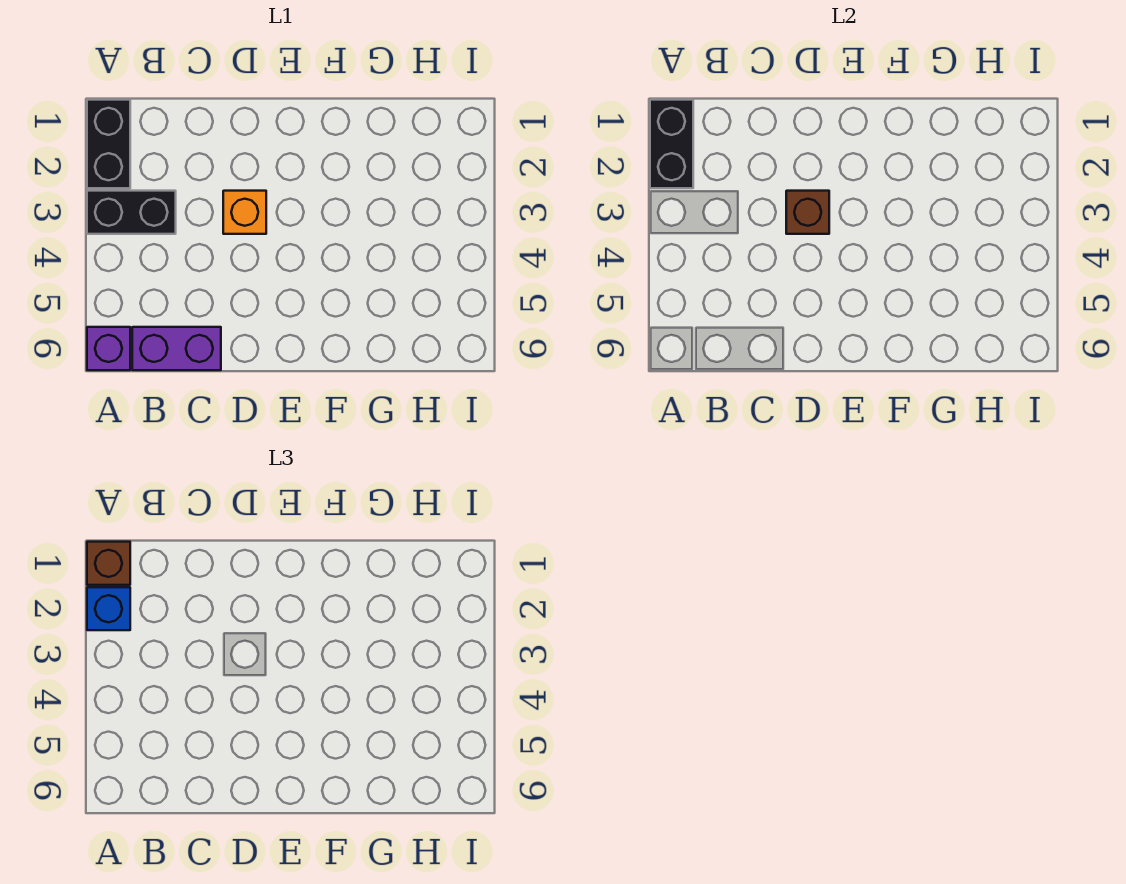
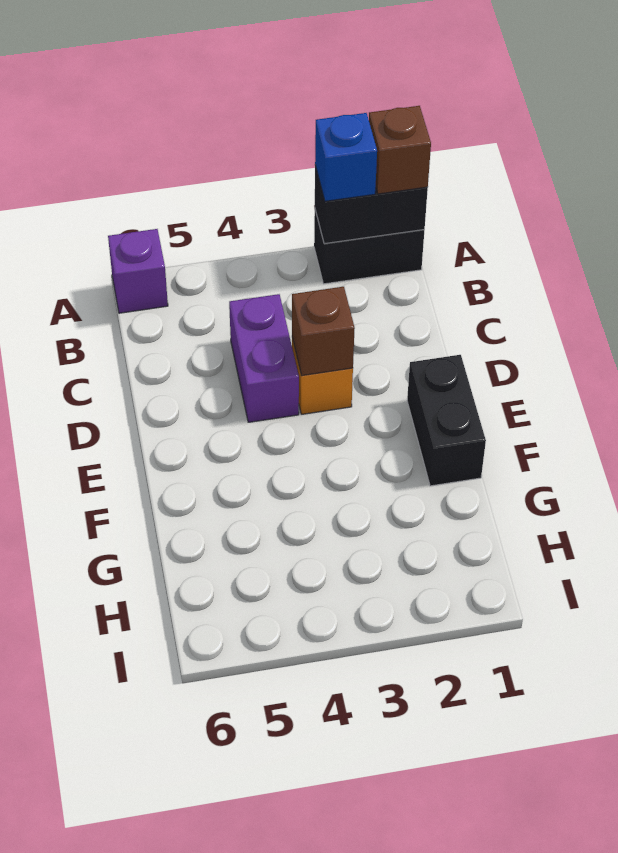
black 1x2 brick [87,191,176,234] -> black 1x2 brick moved to [407,355,486,486]
purple 1x2 brick [132,327,221,370] -> purple 1x2 brick moved to [229,294,299,422]

